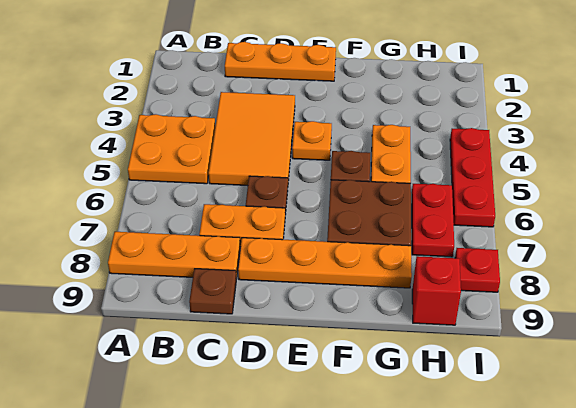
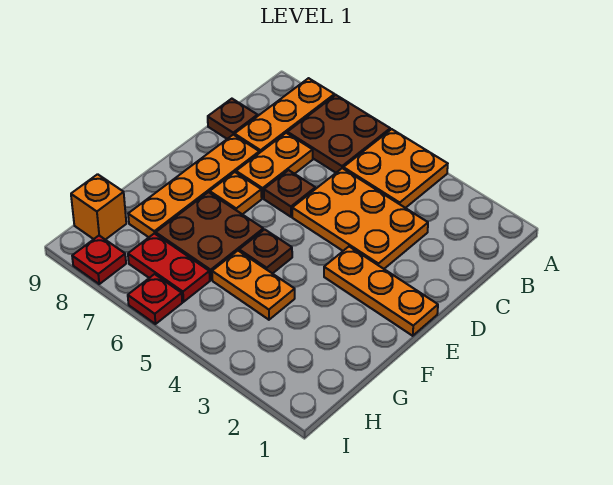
none -> brown 2x2 plate [287,95,390,173]
orange 1x3 plate [225,42,336,81] -> orange 1x3 plate turned to [324,247,438,336]
orange 2x3 tile [209,92,295,186] -> orange 2x3 plate [292,168,428,269]
orange 1x1 plate [292,121,332,160] -> orange 1x1 plate moved to [210,172,262,214]
red 1x1 brick [412,256,461,325] -> orange 1x1 brick [71,174,126,240]
red 1x3 plate [450,128,495,227] -> red 1x1 plate [128,274,182,324]

